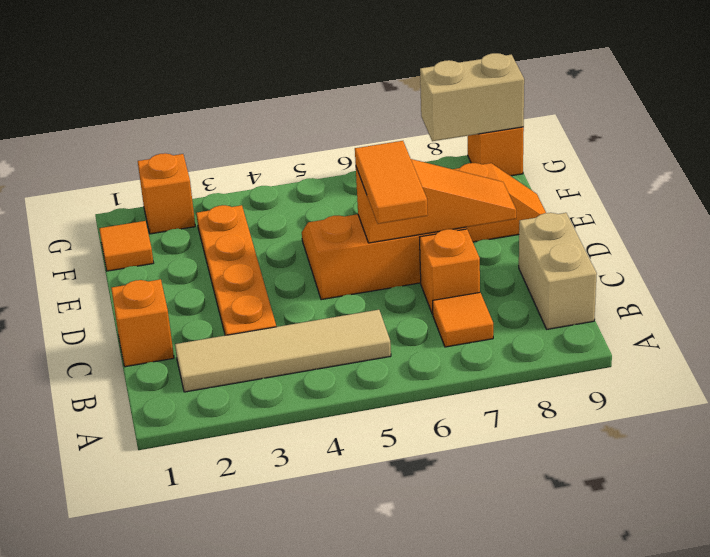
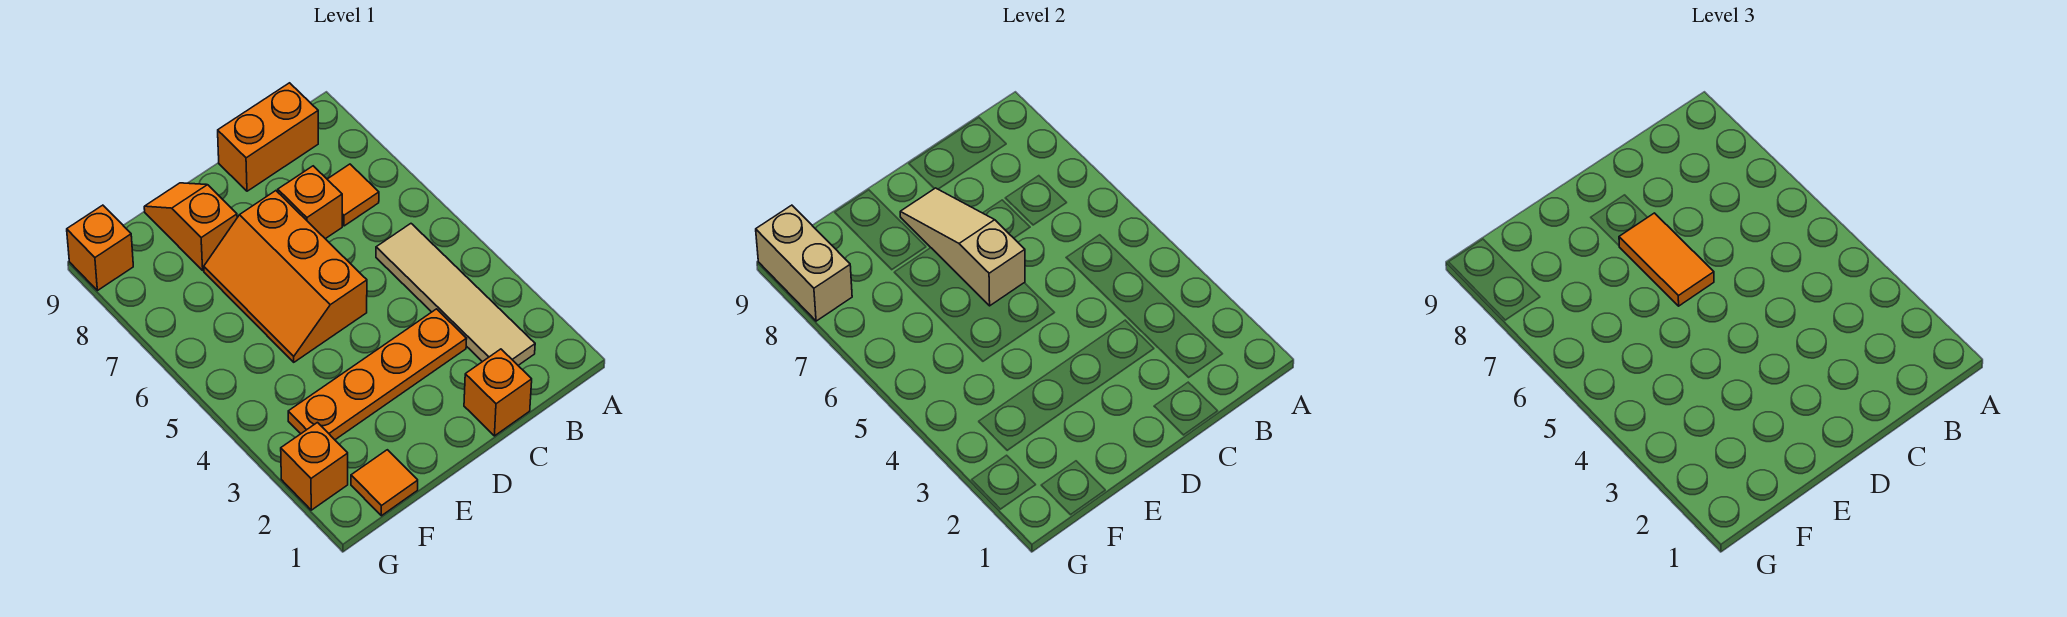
tan 1x2 brick [519,213,597,329] -> orange 1x2 brick [218,83,318,191]
orange 1x2 tile [355,141,428,224] -> orange 1x2 tile turned to [1619,213,1714,306]
orange 1x3 slope [356,159,516,243] -> tan 1x3 slope [900,188,1025,306]

